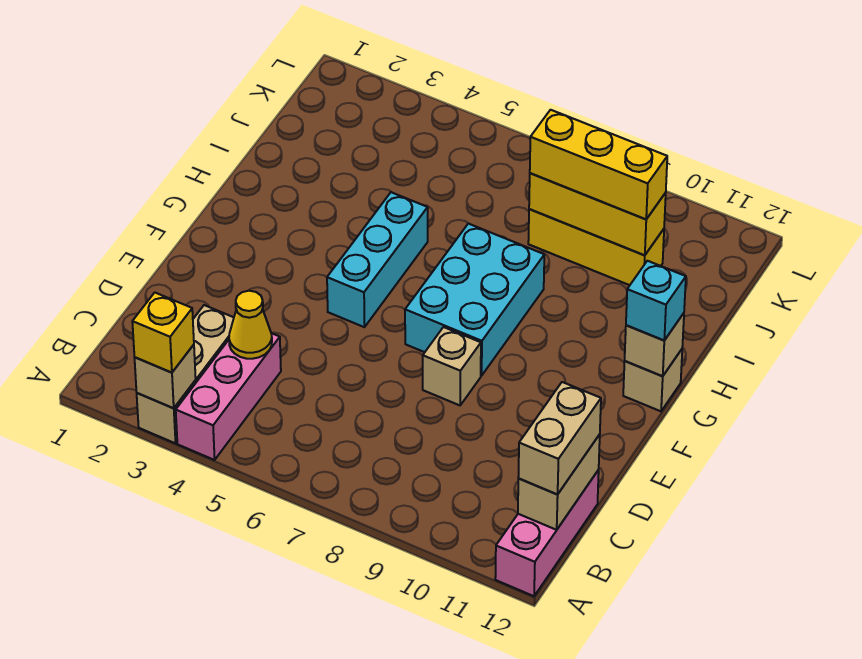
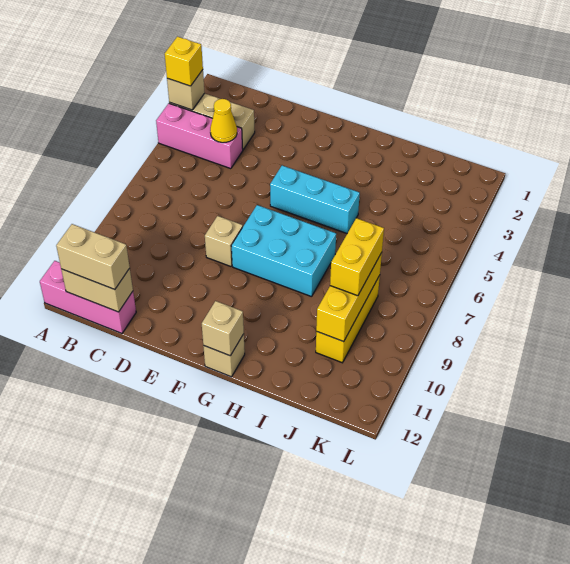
cyan 1x1 brick [626,261,686,340] -> none
yellow 1x3 brick [530,110,667,219] -> yellow 1x2 brick [330,218,384,296]

